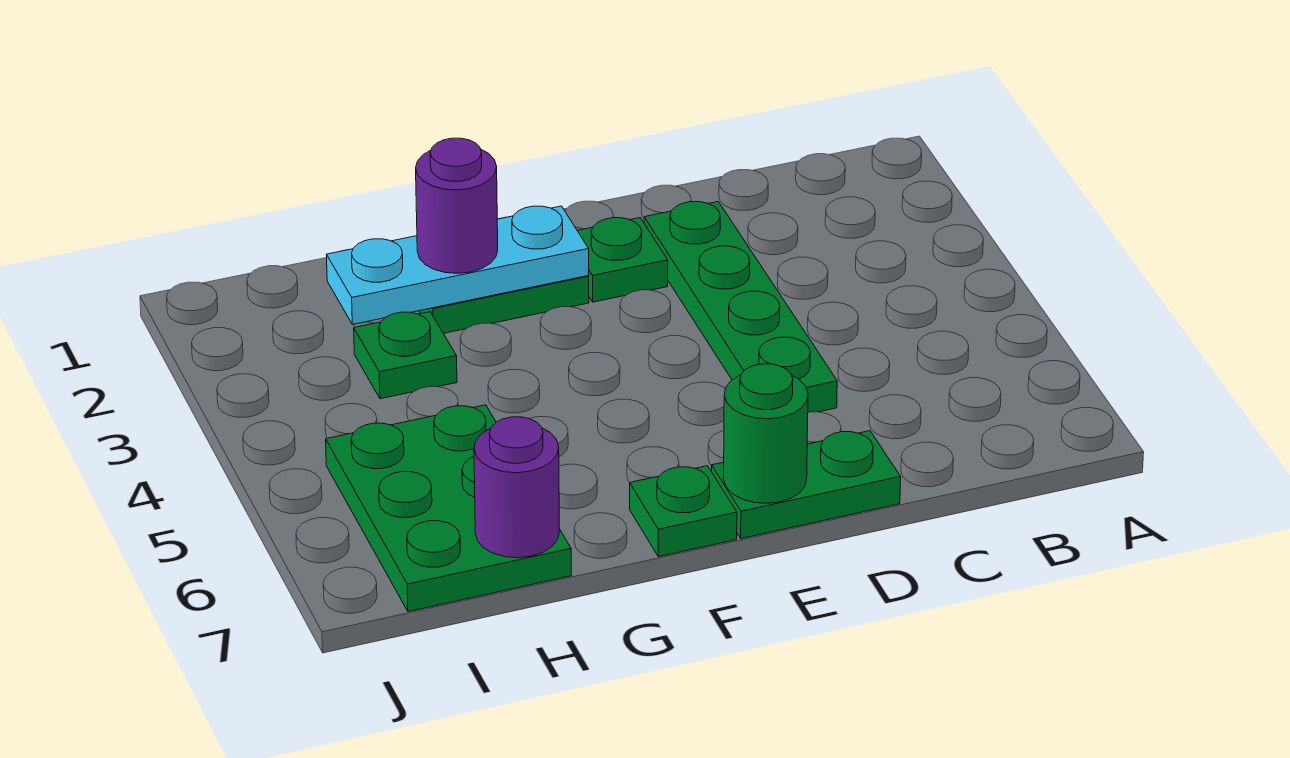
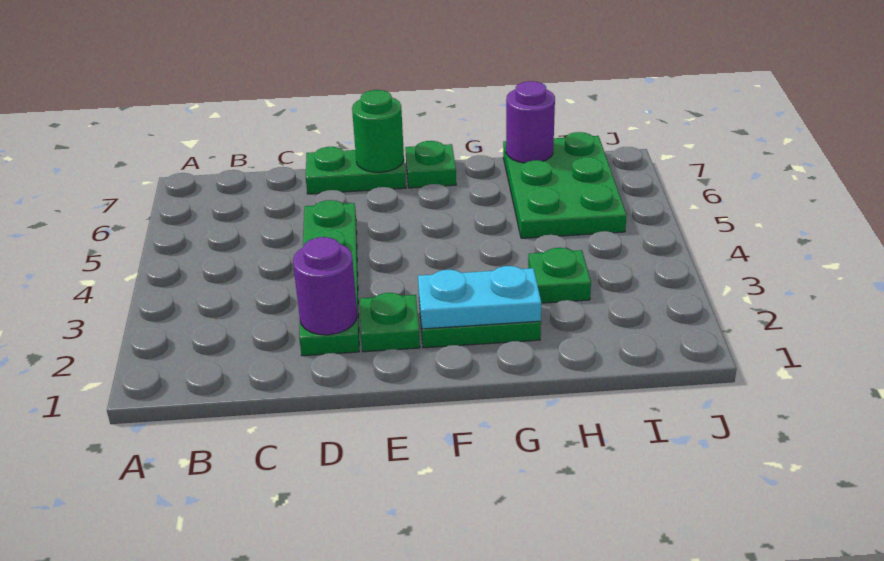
cyan 1x3 plate [327,206,589,324] -> cyan 1x2 plate [418,266,541,329]
purple 1x1 round brick [416,138,498,273] -> purple 1x1 round brick moved to [293,237,357,335]

